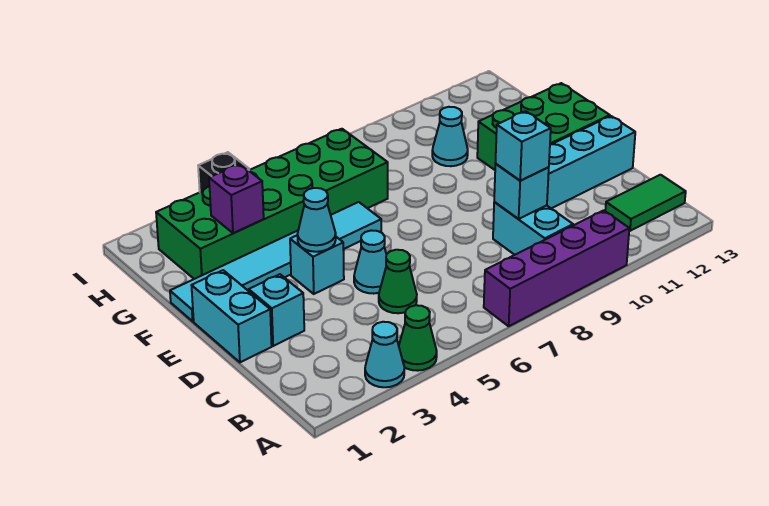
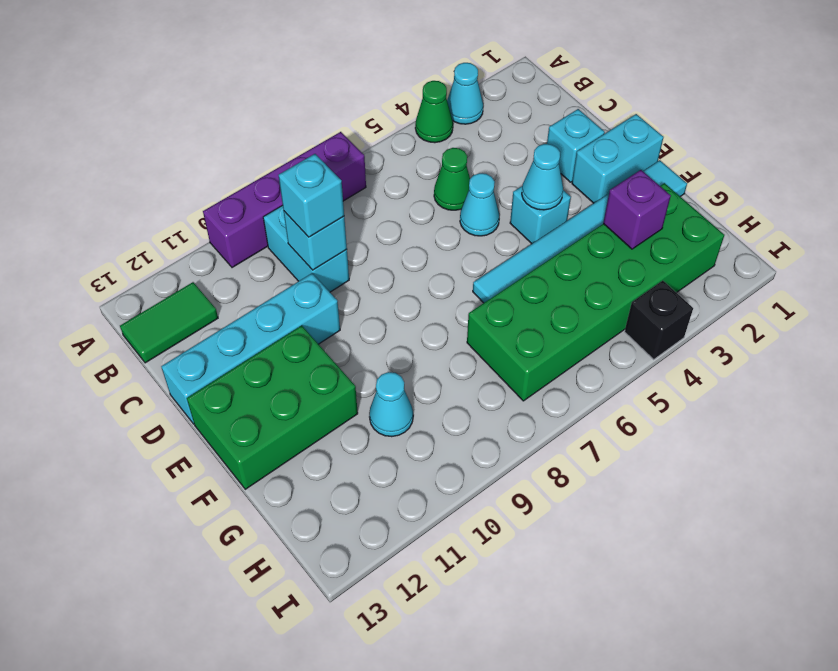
cyan 1x2 brick [191,270,272,362] -> cyan 1x2 brick turned to [572,114,664,203]

